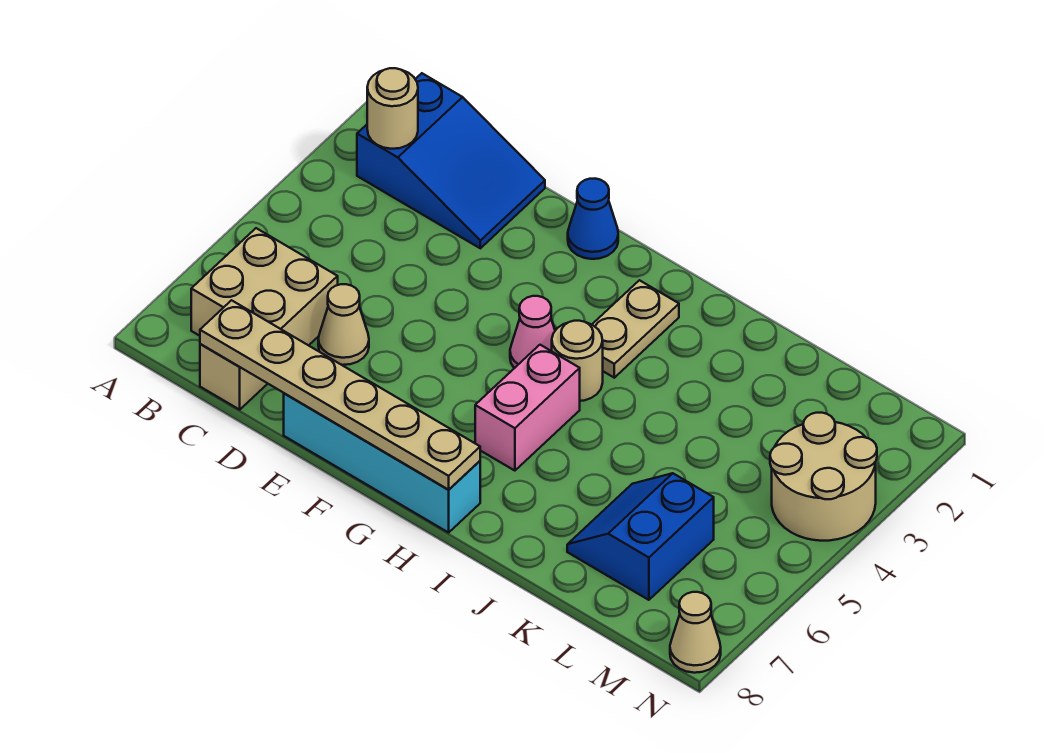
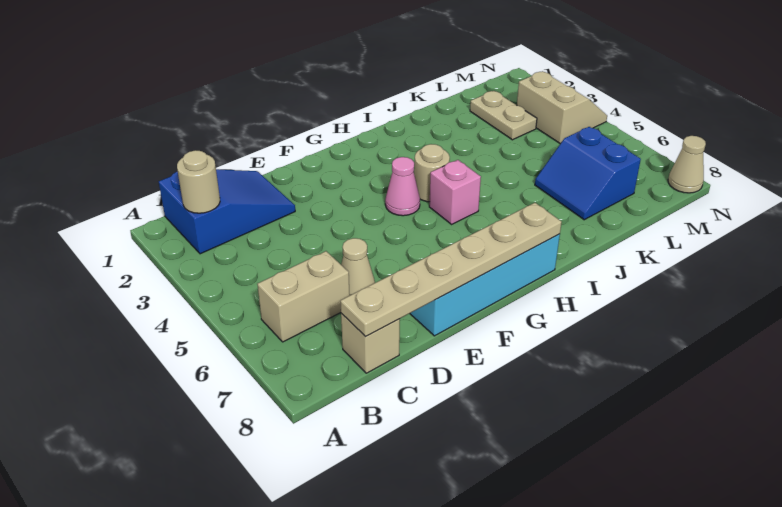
tan 2x2 brick [191,228,338,345] -> tan 1x2 brick [257,251,350,342]
blue 1x1 cone [568,179,618,259] -> none
tan 1x2 plate [592,280,679,378] -> tan 1x2 plate moved to [470,91,537,140]
pink 1x2 brick [475,345,580,471] -> pink 1x1 brick [429,160,481,224]
tan 2x2 round brick [770,413,877,541] -> tan 2x2 slope [517,71,607,144]

